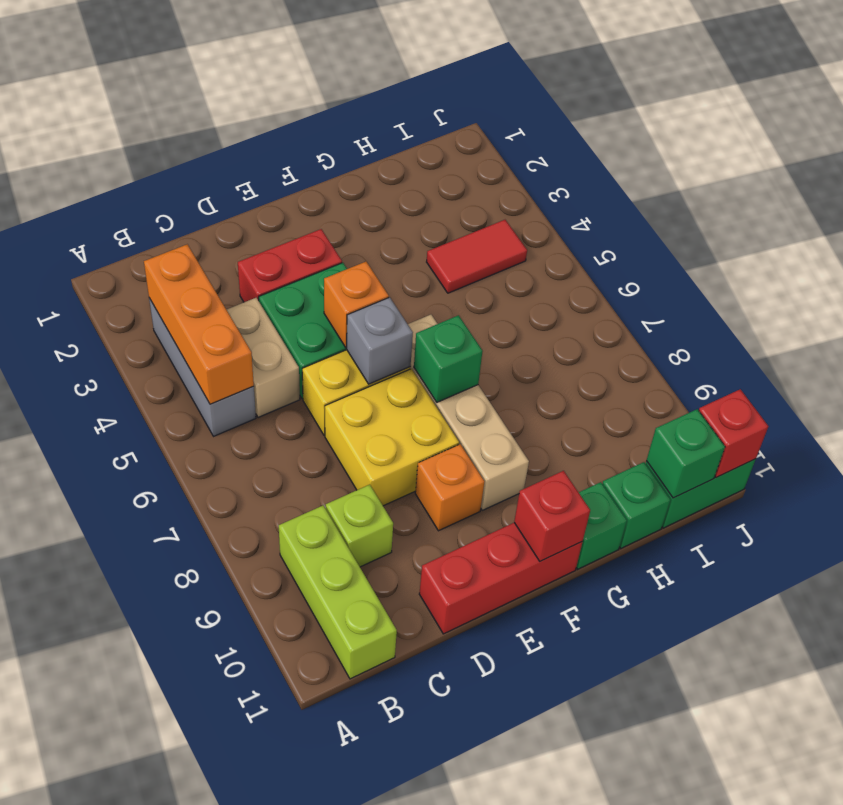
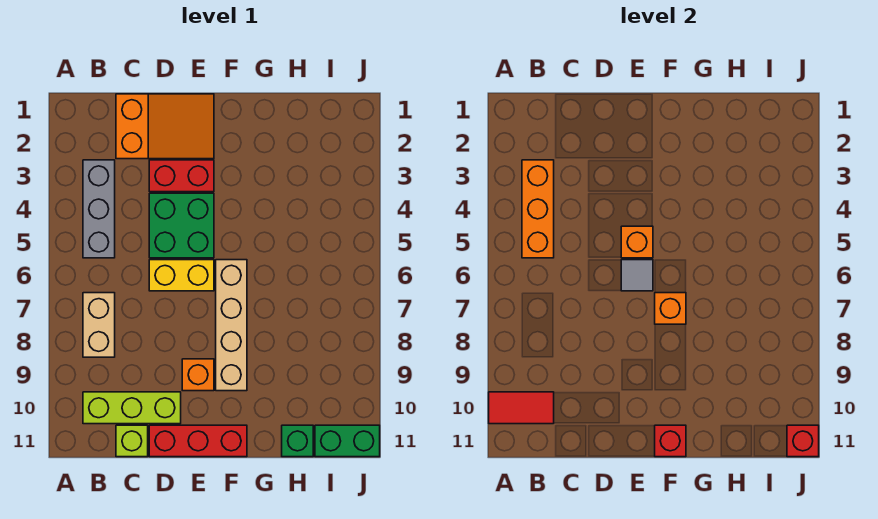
lime 1x3 brick [279,505,397,679] -> lime 1x3 brick turned to [83,392,181,424]
none -> orange 2x3 slope [116,94,214,159]
tan 1x2 brick [226,298,300,418] -> tan 1x2 brick moved to [83,293,115,357]
lime 1x1 brick [326,485,393,567] -> lime 1x1 brick moved to [116,425,148,457]
yellow 2x2 brick [325,369,459,506] -> none
grey 1x1 brick [346,297,413,384] -> grey 1x1 tile [621,260,653,291]
green 1x1 brick [414,315,483,402] -> orange 1x1 brick [655,293,686,324]
green 1x1 brick [576,482,627,569] -> none
red 1x2 tile [427,220,527,293] -> red 1x2 tile moved to [489,392,554,424]
green 1x1 brick [646,409,725,498] -> none

